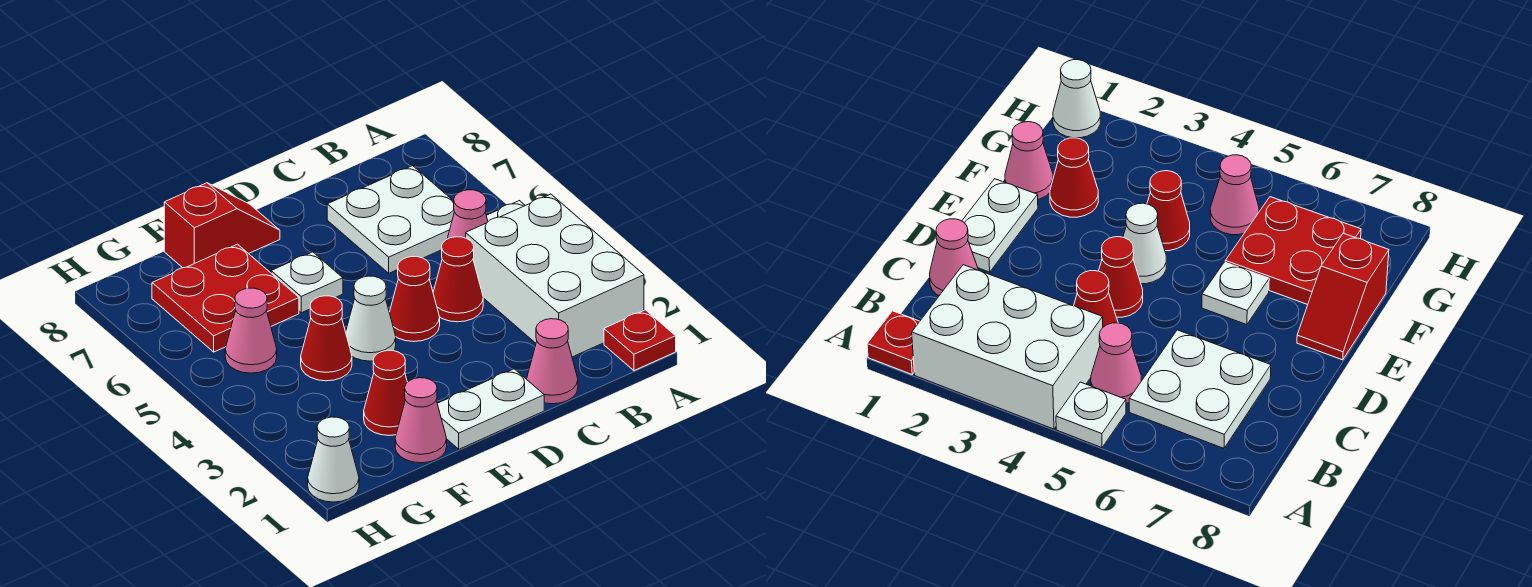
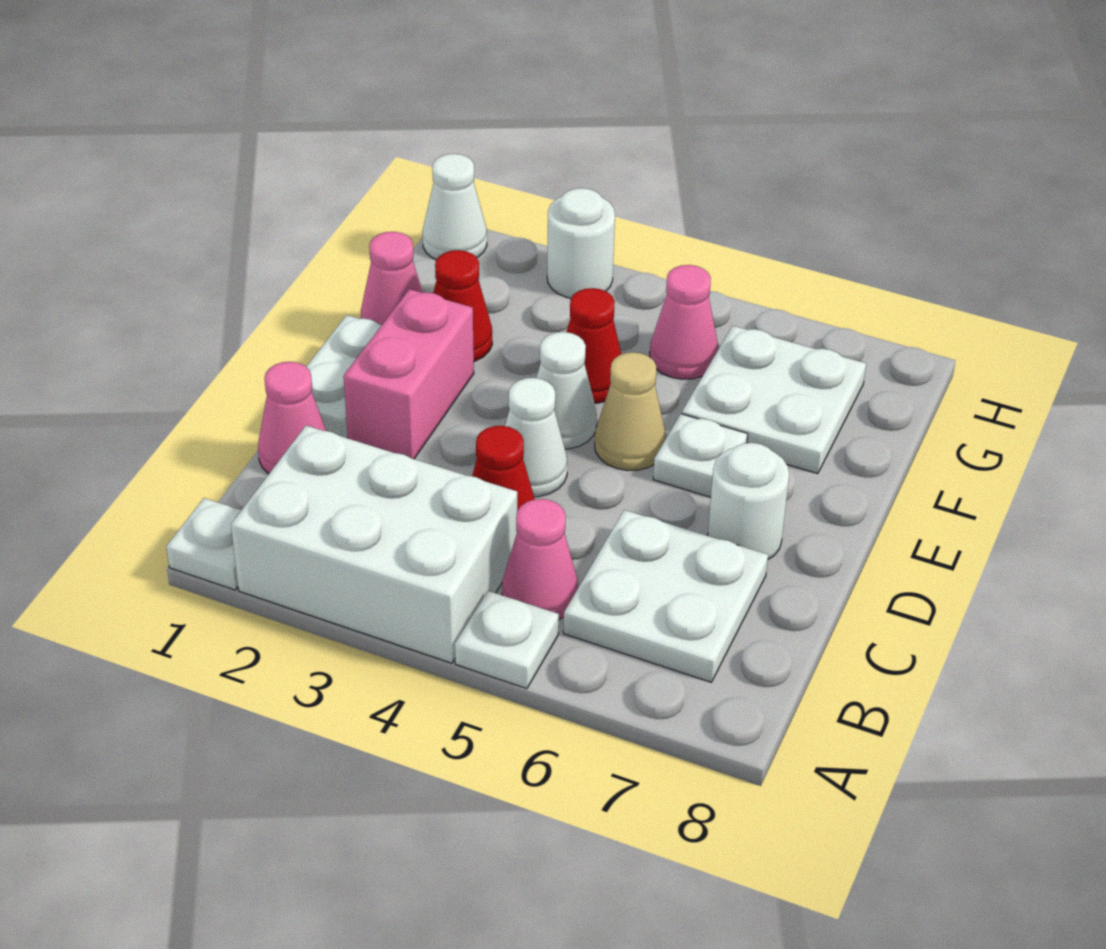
red 1x1 plate [604,310,676,371] -> white 1x1 plate [166,498,241,590]
none -> pink 1x2 brick [344,289,474,459]
red 1x1 cone [389,256,440,342] -> white 1x1 cone [505,378,568,497]
none -> white 1x1 round brick [708,443,789,559]
none -> tan 1x1 cone [595,352,666,471]
red 1x2 slope [164,183,280,268] -> none
red 2x2 plate [152,244,299,352] -> white 2x2 plate [682,326,866,474]
none -> white 1x1 round brick [547,188,615,298]

